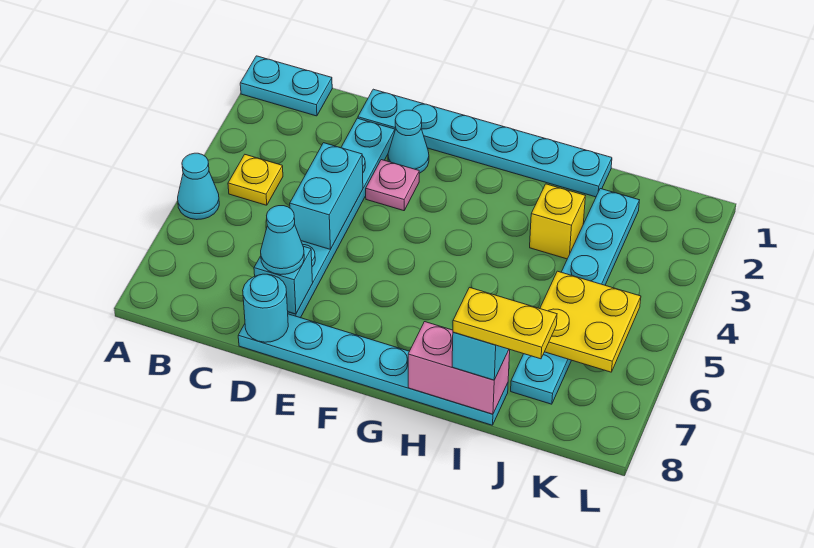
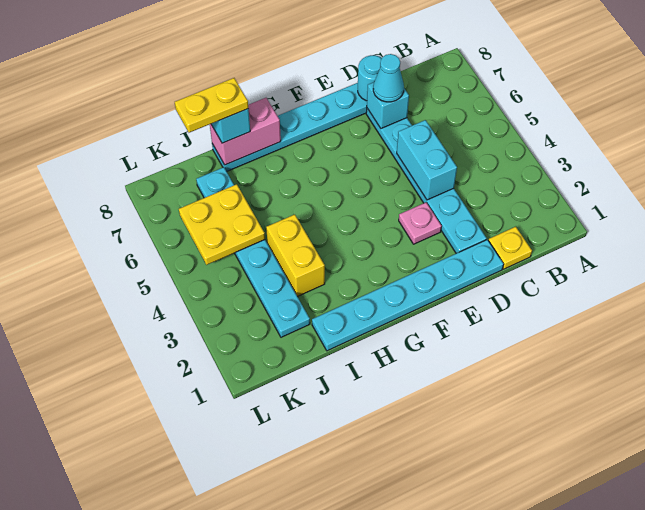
cyan 1x2 plate [240,56,332,116] -> none
cyan 1x1 cone [178,153,219,220] -> none
yellow 1x1 plate [228,155,283,205] -> yellow 1x1 plate moved to [488,227,532,269]
cyan 1x1 cone [388,110,429,173] -> none
yellow 1x1 brick [530,184,585,259] -> yellow 1x2 brick [266,214,325,297]

